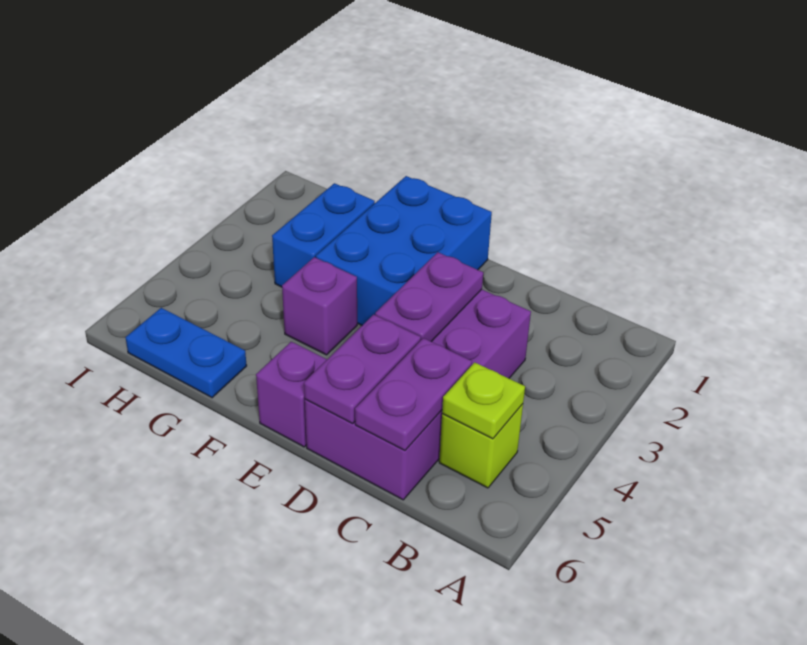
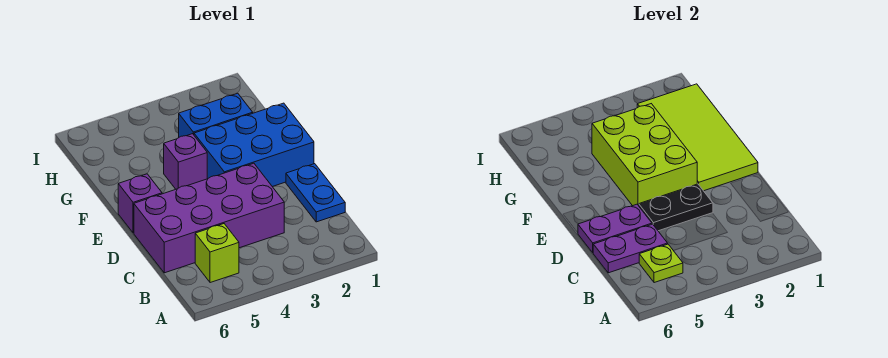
purple 1x2 plate [375,252,483,342] -> black 1x2 plate [639,184,713,231]
none -> lime 2x4 tile [637,84,758,191]
none -> lime 2x3 brick [592,104,697,206]
blue 1x2 plate [125,308,247,398] -> blue 1x2 plate moved to [286,164,345,222]

